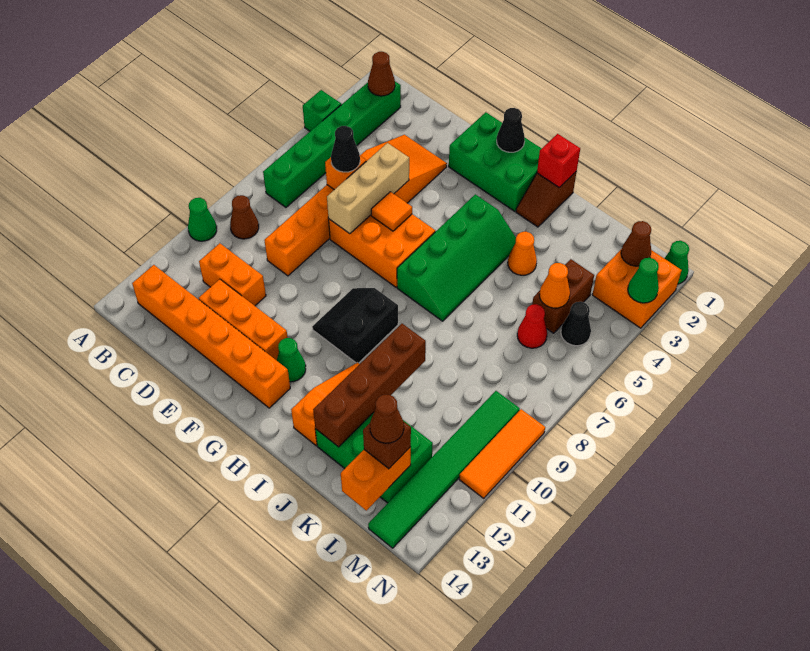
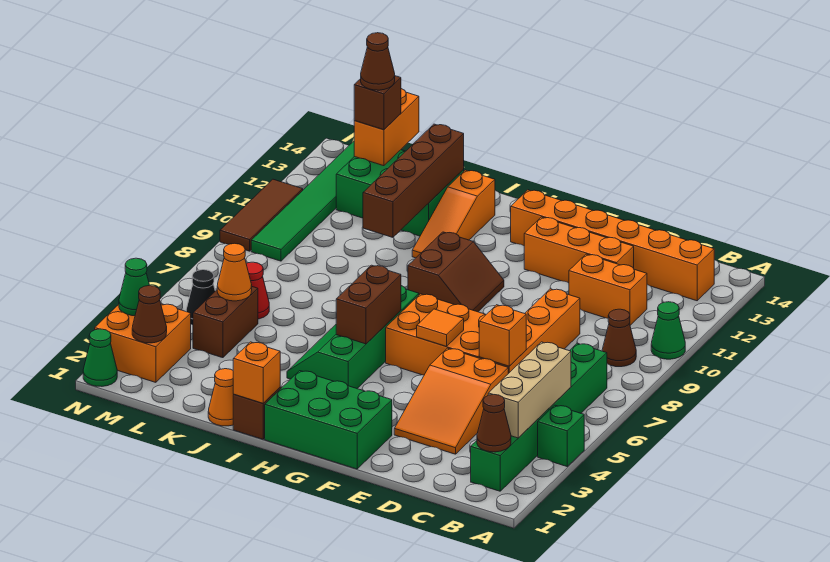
black 1x1 cone [331,126,360,172] -> none
tan 1x3 brick [327,143,409,234] -> tan 1x3 brick moved to [488,342,571,438]
black 1x1 cone [497,108,525,152] -> none
black 2x2 slope [312,288,398,363] -> brown 2x2 slope [408,232,504,312]
green 1x1 cone [277,338,306,382] -> none
none -> brown 1x2 brick [336,265,401,344]
red 1x1 brick [537,134,580,188] -> orange 1x1 brick [233,342,280,403]
orange 1x1 cone [508,232,537,275] -> orange 1x1 cone moved to [208,369,234,426]
orange 1x3 tile [459,409,545,498] -> brown 1x3 tile [220,179,303,251]

